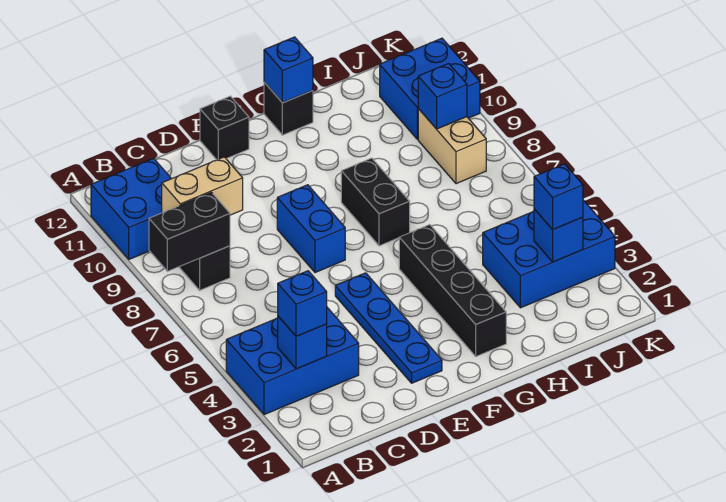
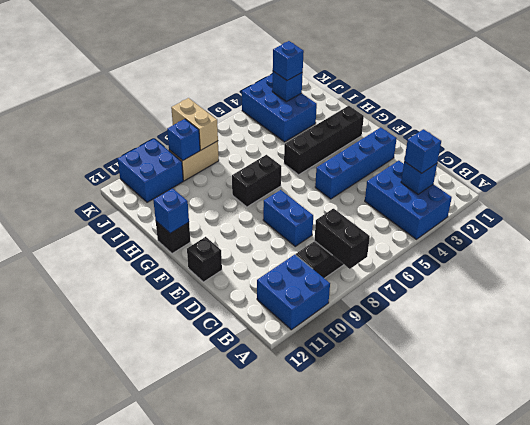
tan 1x2 brick [162,157,243,215] -> tan 1x2 brick moved to [171,98,218,150]
blue 1x4 plate [335,273,442,383] -> blue 1x4 brick [315,127,397,199]
blue 1x2 brick [277,185,345,273] -> blue 1x2 brick turned to [263,190,313,246]

